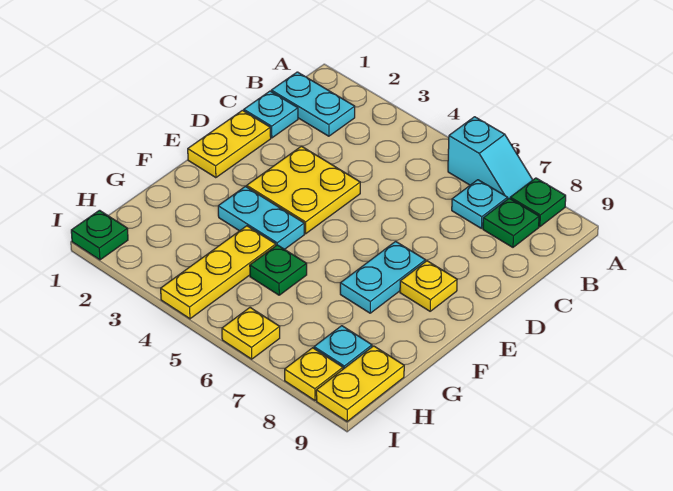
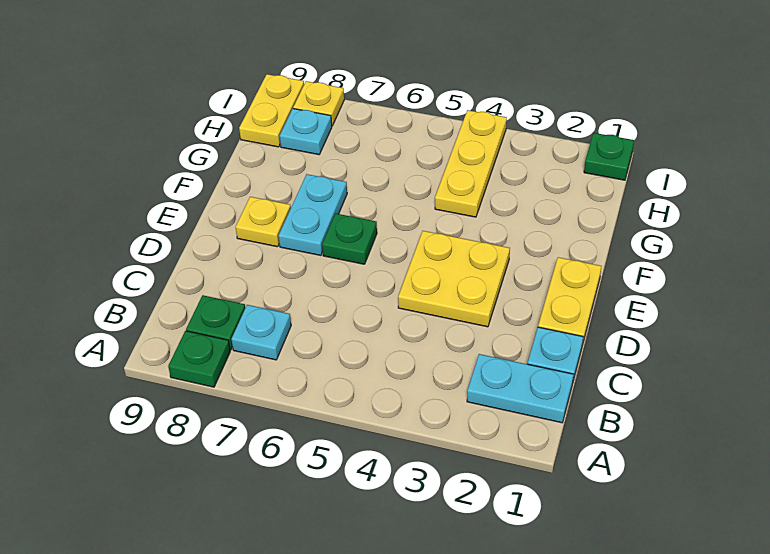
cyan 1x2 slope [448,117,532,199] -> none
cyan 1x2 plate [218,186,304,249] -> none
green 1x1 plate [250,245,307,295] -> green 1x1 plate moved to [322,213,377,264]
yellow 1x1 plate [222,308,280,359] -> none

